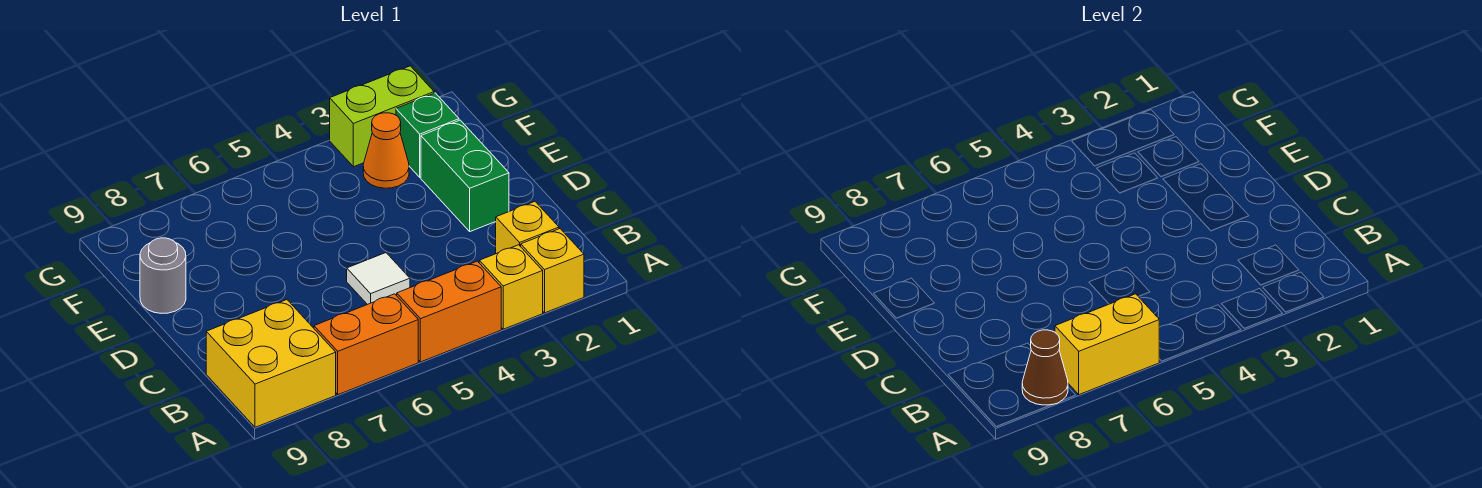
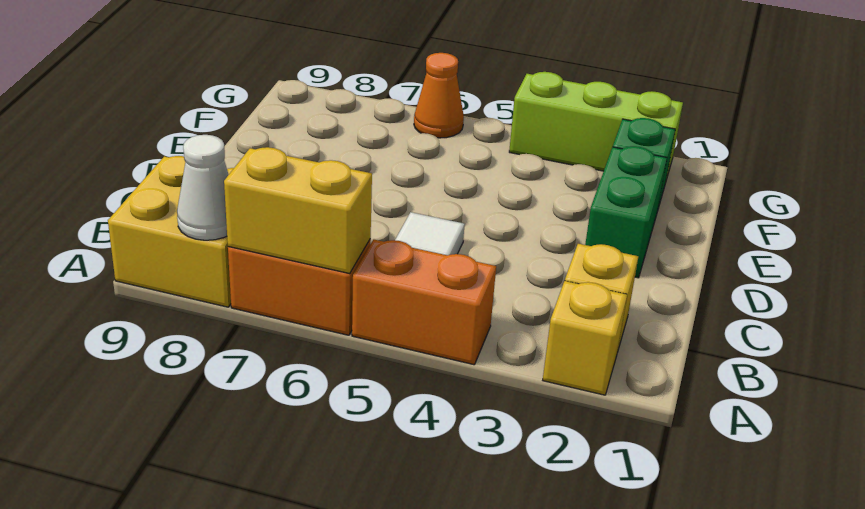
yellow 1x1 brick [479,245,543,329] -> none
brown 1x1 cone [1022,330,1068,405] -> white 1x1 cone [177,135,229,240]
grey 1x1 round brick [140,238,186,313] -> none
orange 1x1 cone [363,113,409,188] -> orange 1x1 cone moved to [414,53,464,138]
lime 1x2 brick [330,66,434,167] -> lime 1x3 brick [509,72,683,180]

